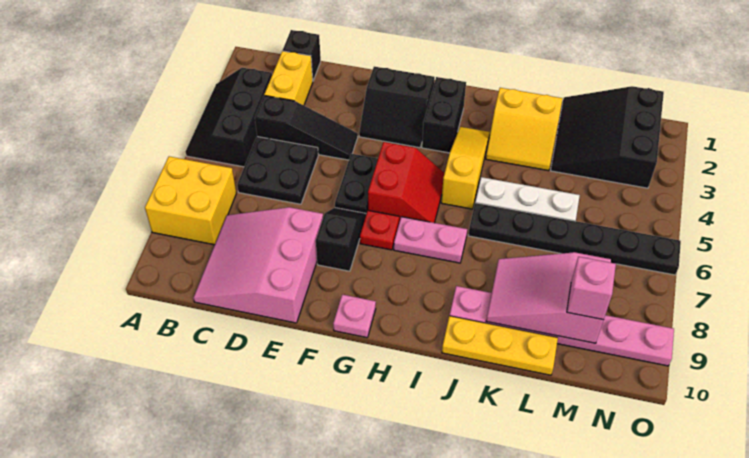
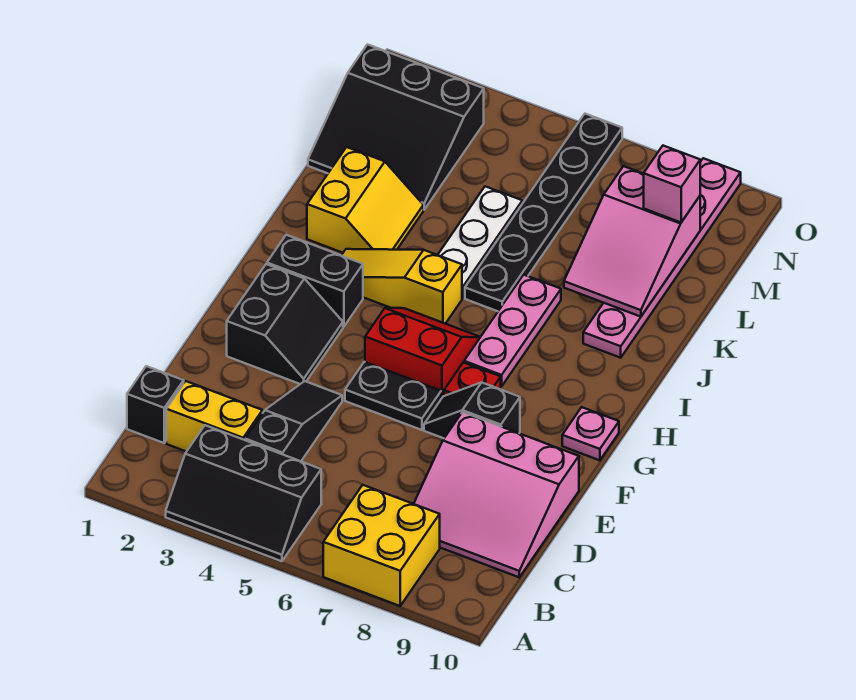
black 2x2 plate [237,137,318,204] -> none
pink 1x2 plate [394,217,467,263] -> pink 1x3 plate [464,275,561,386]
yellow 1x3 plate [442,316,558,375] -> none

